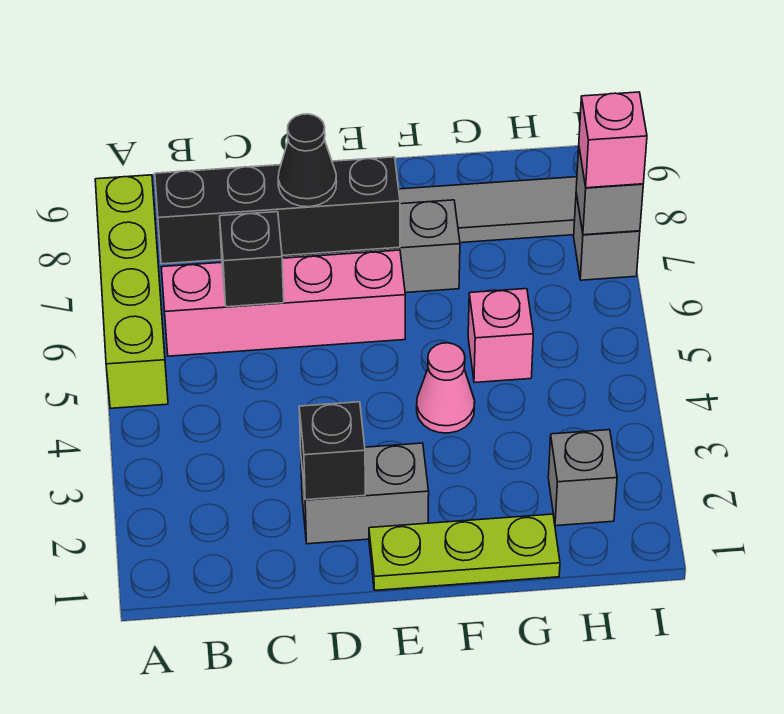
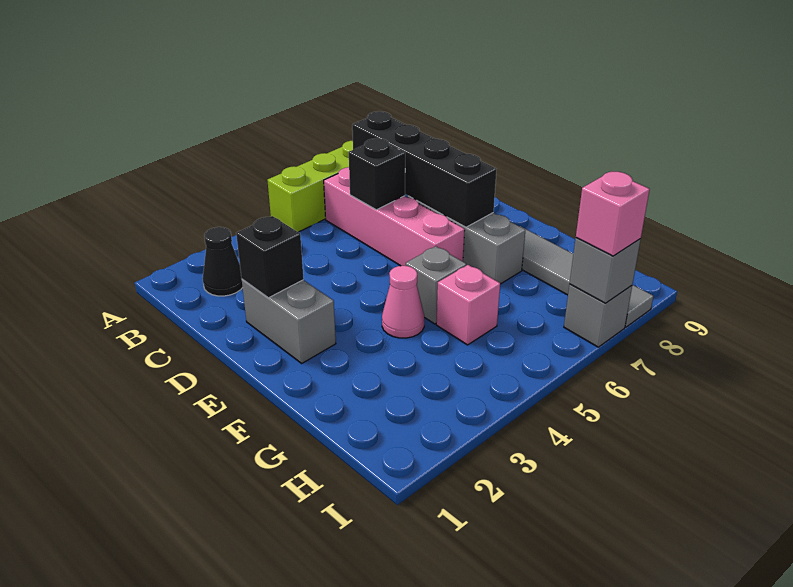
black 1x1 cone [278,114,337,207] -> black 1x1 cone moved to [203,227,243,296]
lime 1x3 plate [369,514,560,590] -> none
grey 1x1 brick [548,430,617,526] -> grey 1x1 brick moved to [406,246,466,324]

